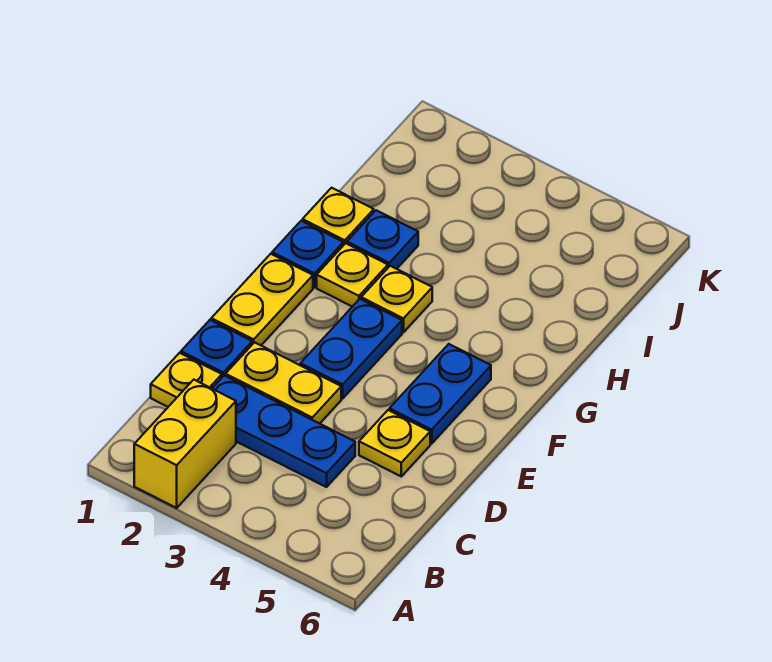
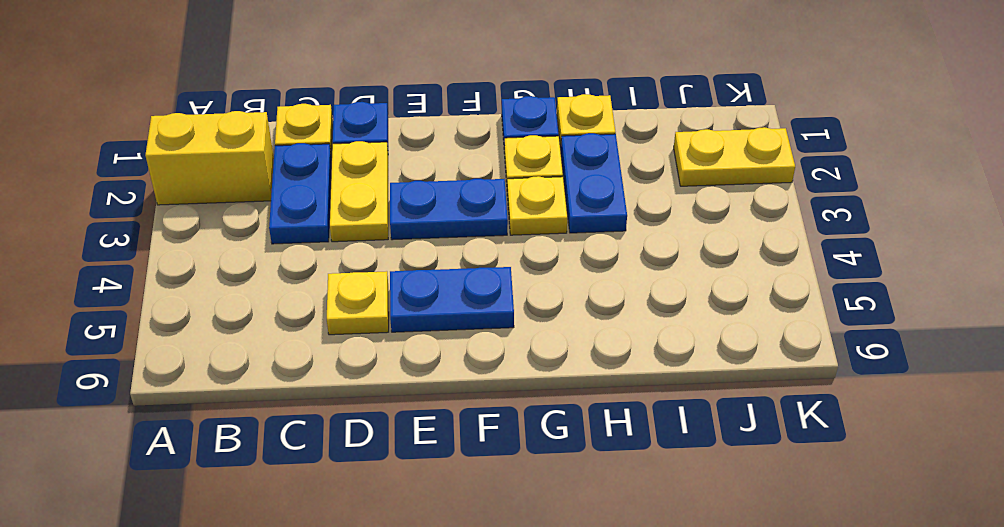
blue 1x3 plate [212,375,355,487] -> blue 1x2 plate [269,143,331,244]
yellow 1x2 plate [211,254,313,345] -> yellow 1x2 plate moved to [674,127,795,186]
blue 1x1 plate [347,210,418,269] -> blue 1x2 plate [561,133,627,233]

